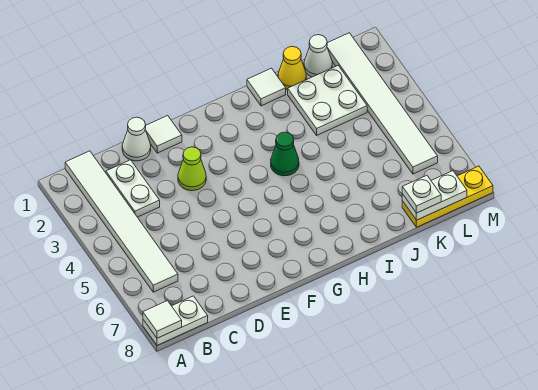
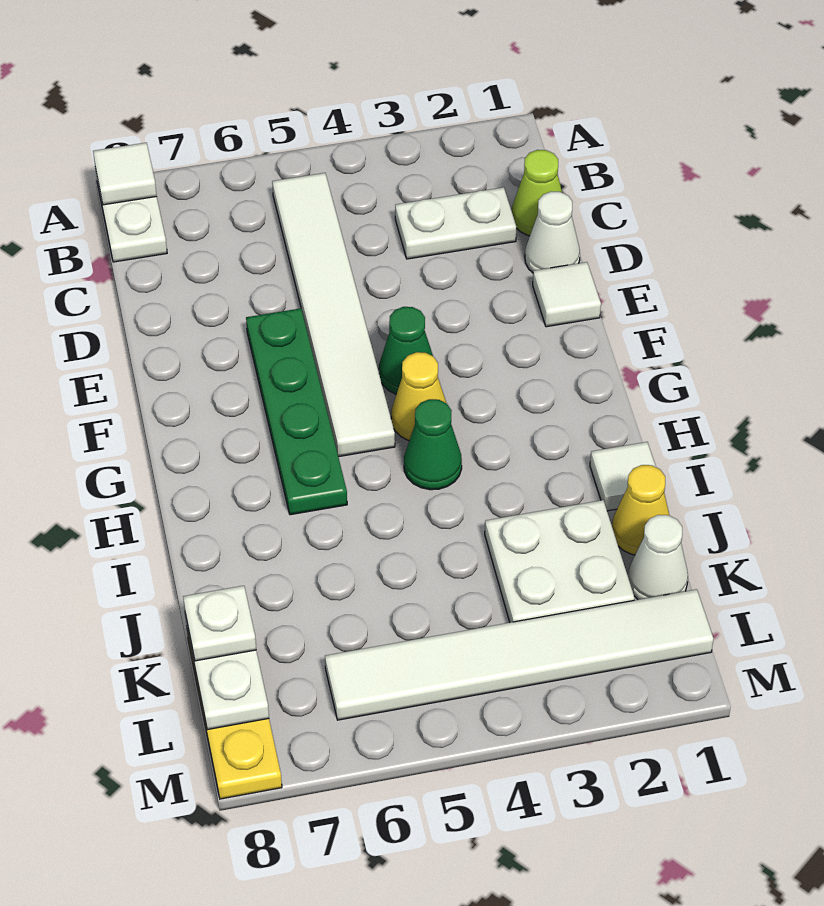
white 1x6 tile [65,151,178,292] -> white 1x6 tile turned to [272,173,395,457]
lime 1x1 cone [178,147,206,191] -> lime 1x1 cone moved to [512,150,562,236]
none -> green 1x4 plate [246,308,347,515]
none -> green 1x1 cone [379,307,433,394]
none -> yellow 1x1 cone [391,352,446,440]

